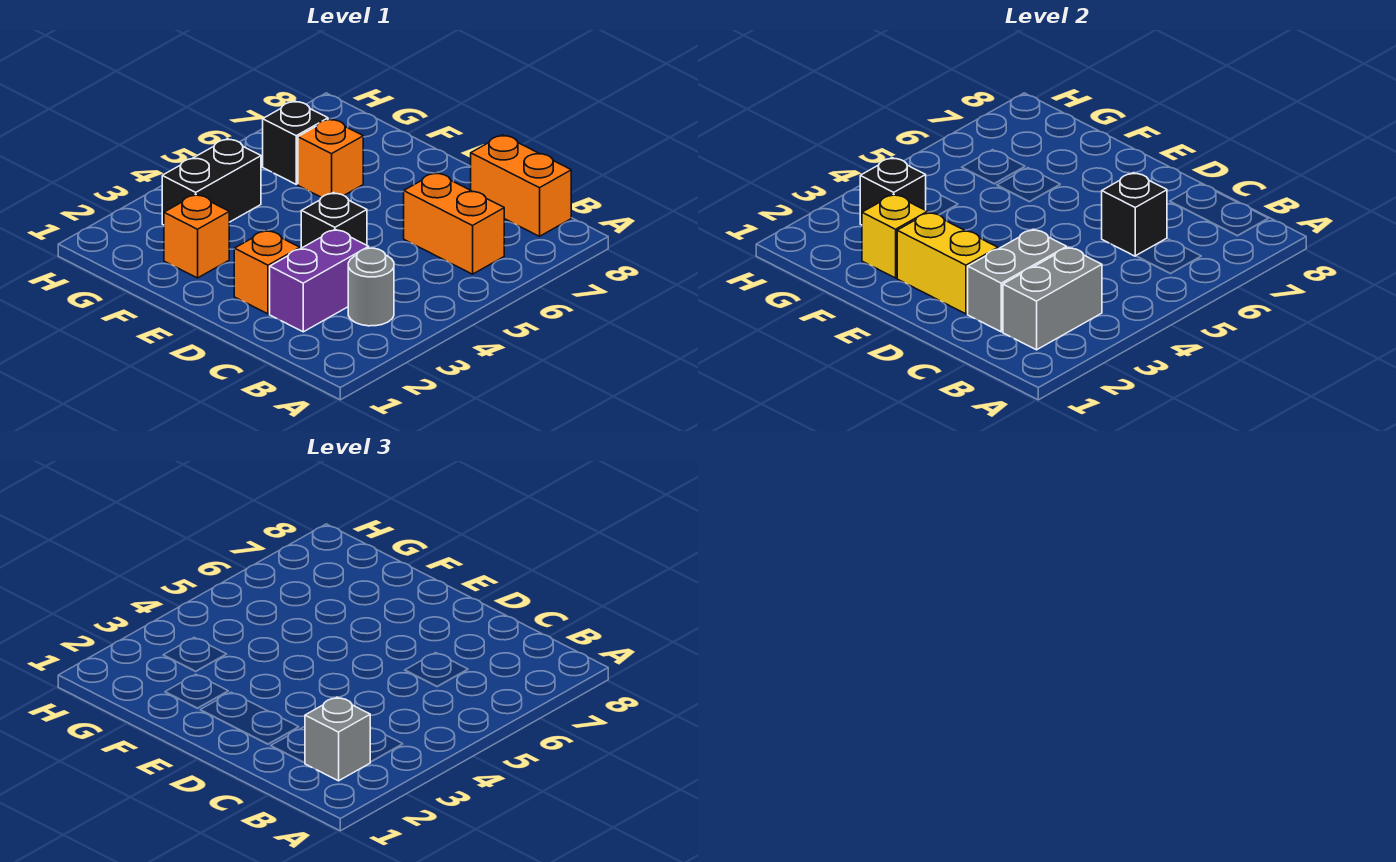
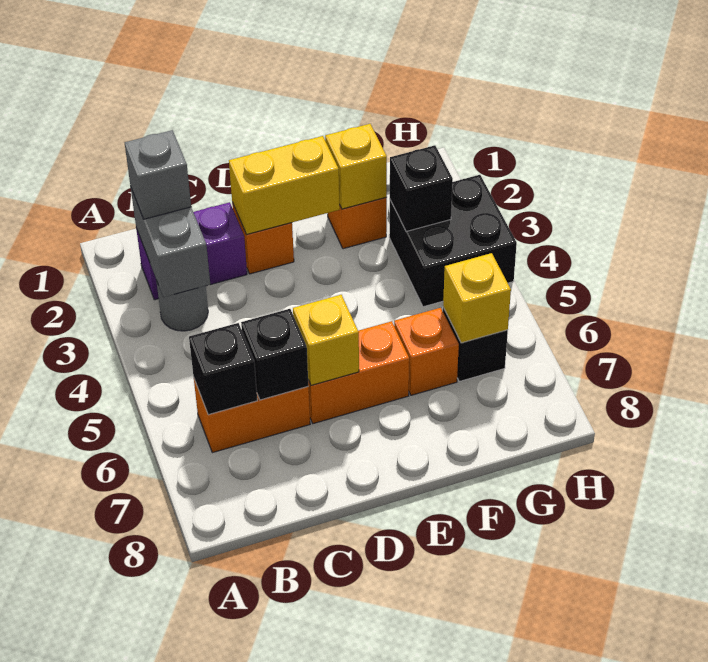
orange 1x2 brick [471,135,571,236] -> orange 1x2 brick moved to [308,321,409,424]
purple 1x2 brick [270,229,369,332] -> purple 1x2 brick turned to [136,202,247,300]
grey 1x2 brick [968,229,1067,332] -> none
black 1x1 brick [301,193,367,248] -> black 1x1 brick moved to [189,323,257,415]
none -> yellow 1x1 brick [293,295,359,386]
black 1x2 brick [162,139,261,225] -> black 2x2 brick [389,175,517,307]
none -> yellow 1x1 brick [443,253,511,343]

